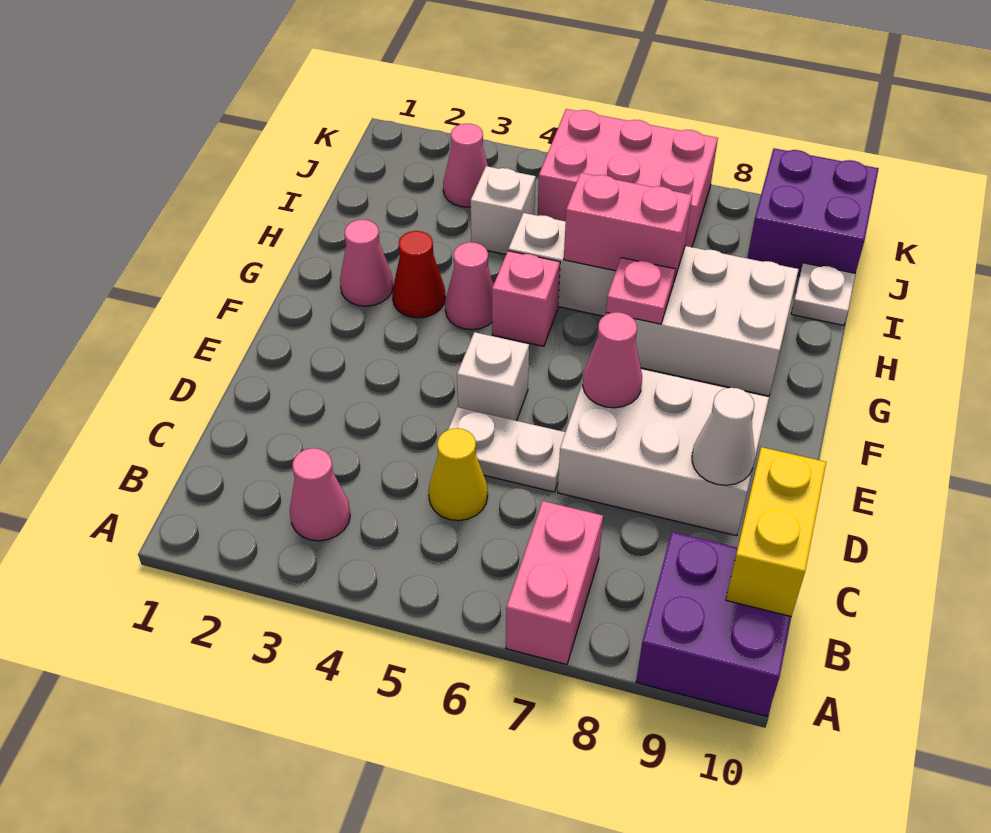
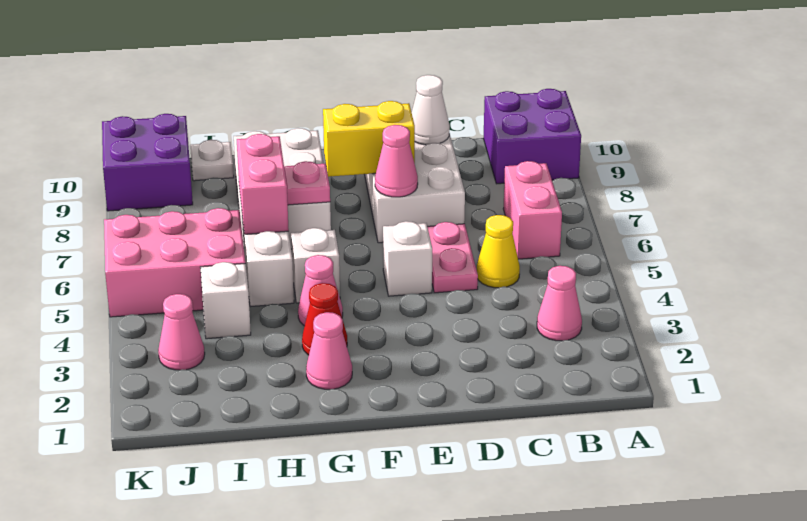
pink 1x2 brick [506,501,603,664] -> pink 1x2 brick turned to [503,161,562,259]
yellow 1x2 brick [726,447,826,617] -> yellow 1x2 brick moved to [323,101,415,177]
white 1x2 plate [448,407,565,492] -> pink 1x2 plate [427,222,478,293]
pink 1x1 brick [492,251,560,346] -> white 1x1 brick [291,228,340,303]
pink 2x3 brick [538,109,718,247] -> pink 2x3 brick turned to [104,208,245,317]

